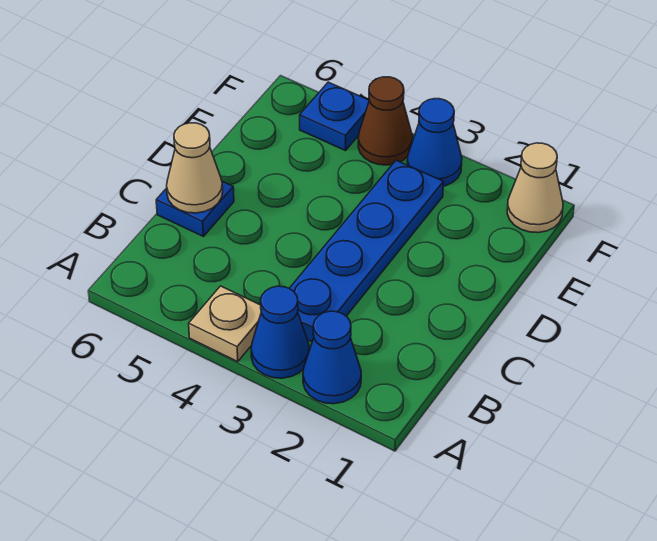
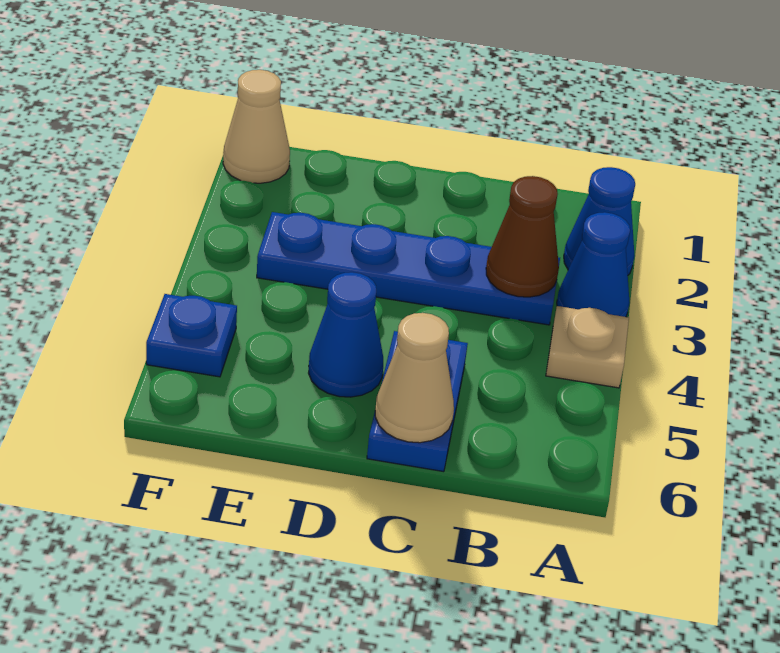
blue 1x1 plate [156,181,234,236] -> blue 1x2 plate [367,331,468,472]
blue 1x1 cone [407,99,462,186] -> blue 1x1 cone moved to [309,272,383,397]
brown 1x1 cone [358,77,412,165] -> brown 1x1 cone moved to [486,176,559,297]

